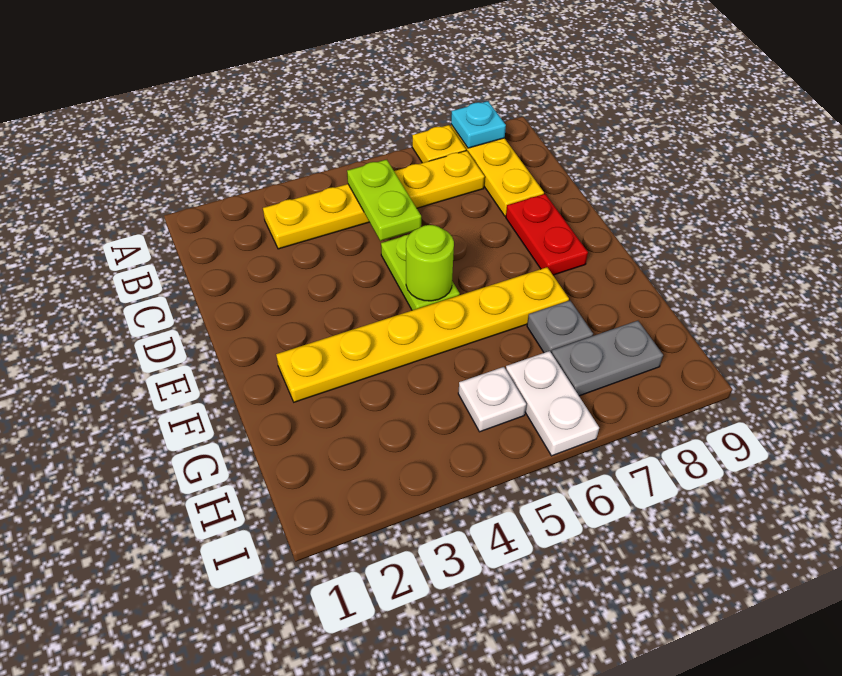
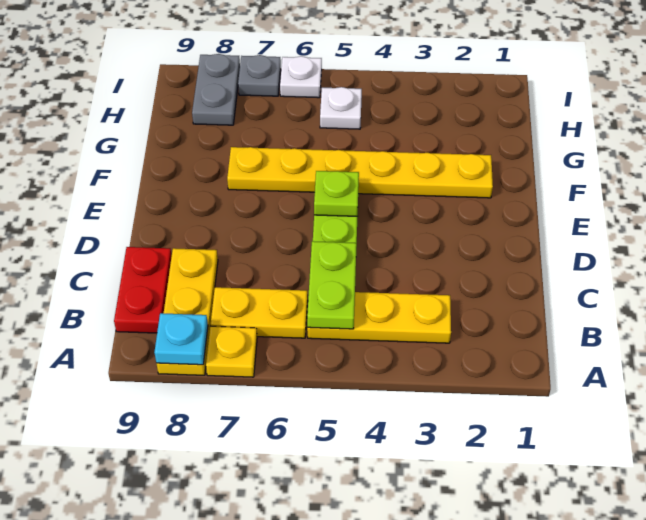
red 1x2 plate [506,194,588,275] -> red 1x2 plate moved to [114,247,172,333]
lime 1x1 round brick [406,225,454,301] -> lime 1x1 plate [314,171,359,216]
grey 1x1 plate [527,301,593,353] -> grey 1x1 plate moved to [238,55,281,96]
white 1x2 plate [506,351,599,456] -> white 1x1 plate [280,56,322,98]
grey 1x2 plate [552,321,663,396] -> grey 1x2 plate turned to [192,54,240,125]

